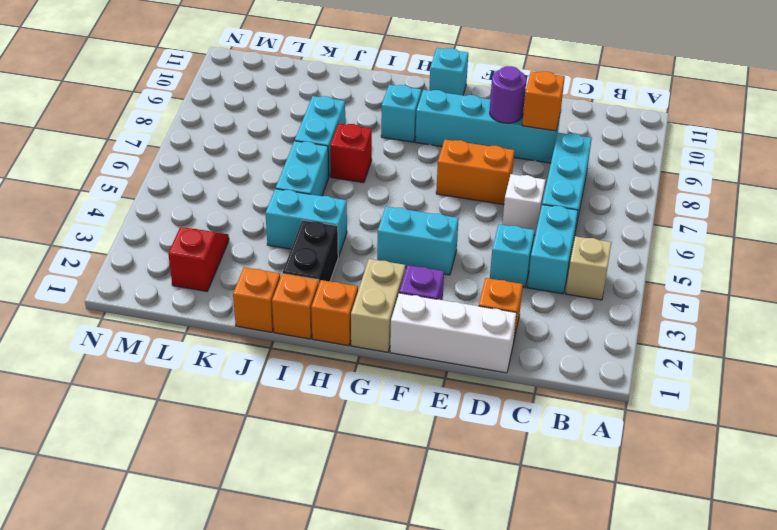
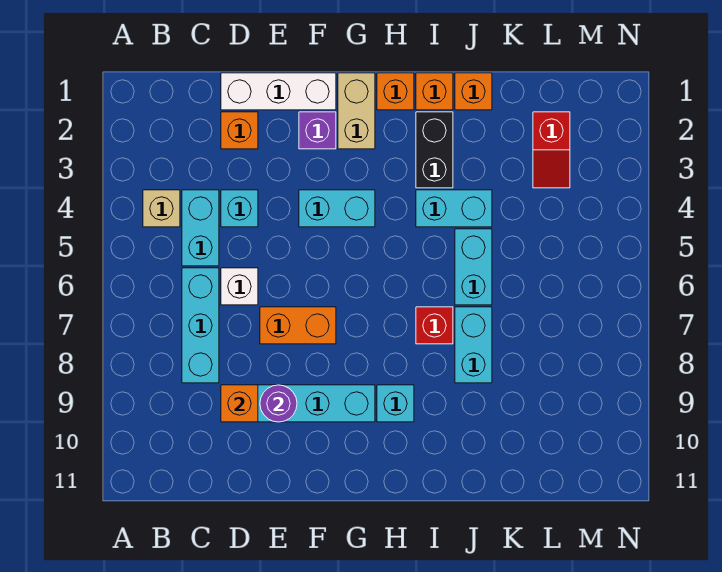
cyan 1x1 brick [429,48,468,95] -> none

